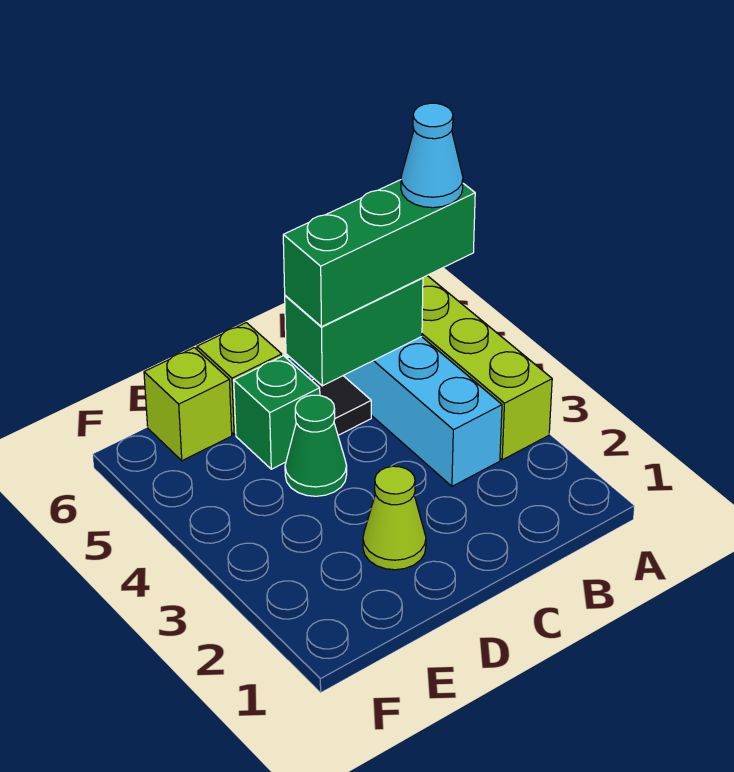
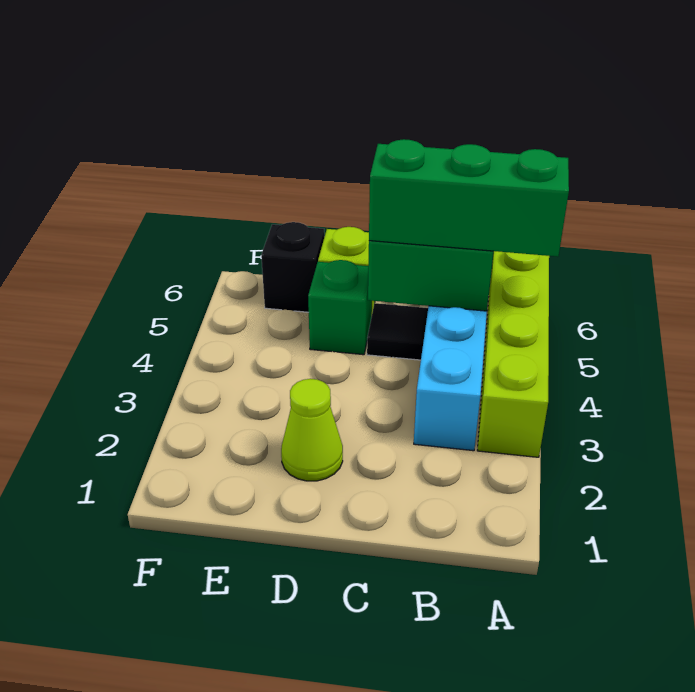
cyan 1x1 cone [401,103,463,208] -> none
green 1x1 cone [285,395,347,496] -> none
lime 1x1 brick [144,348,232,461] -> black 1x1 brick [261,222,324,312]

